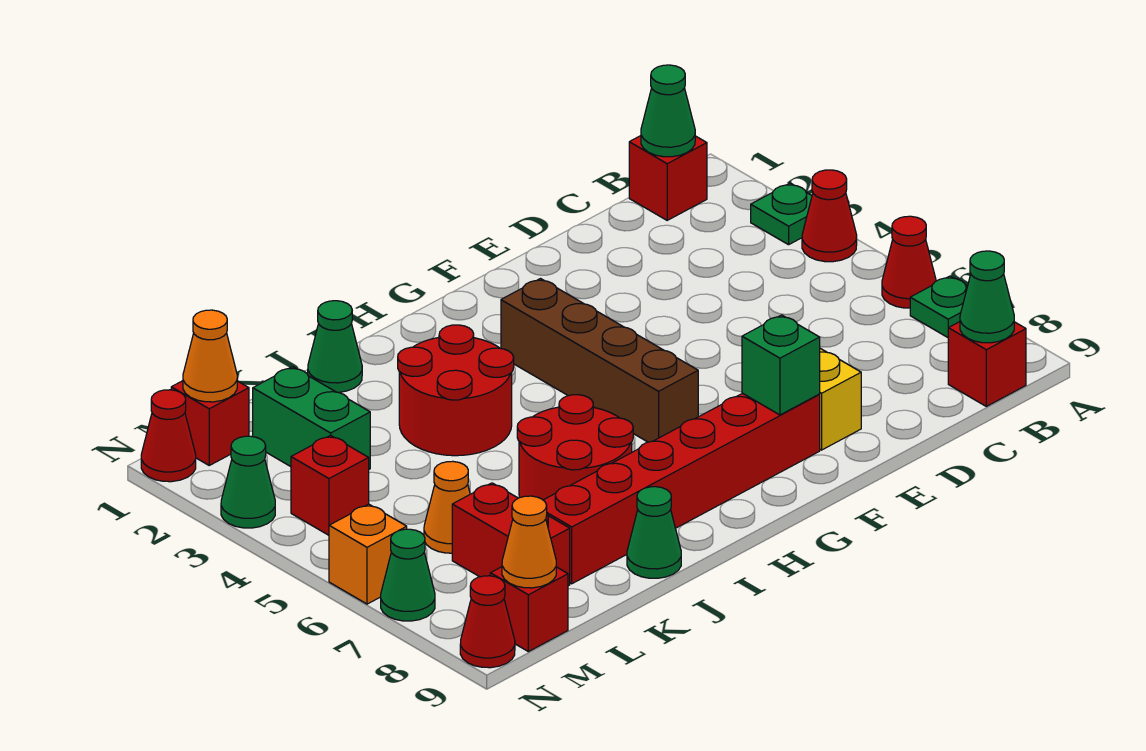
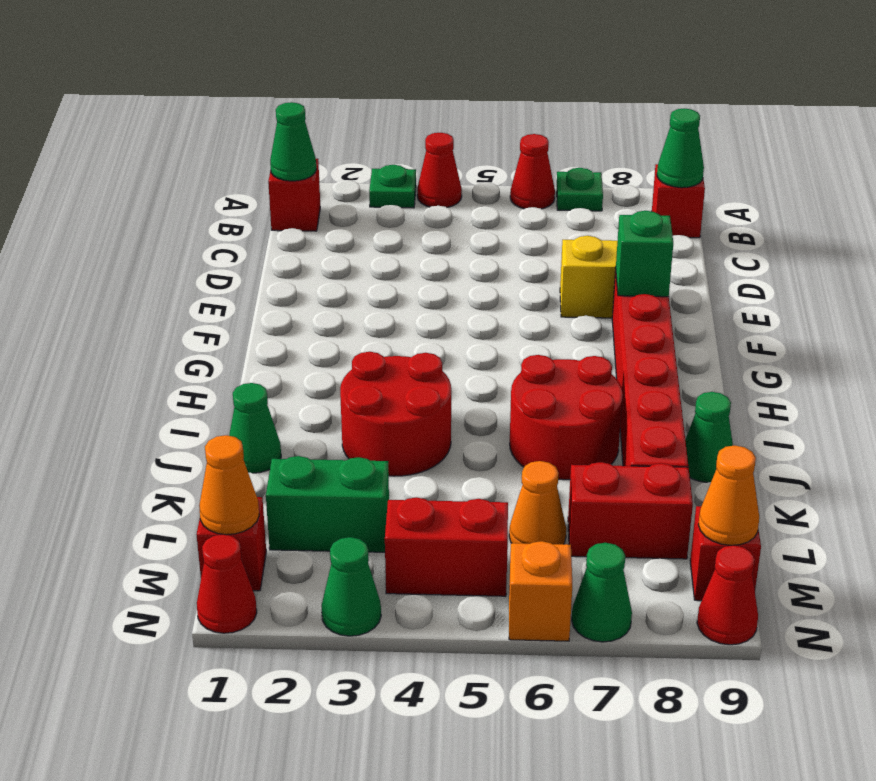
brown 1x4 brick [501,279,698,442] -> none
red 1x1 brick [291,435,369,535] -> red 1x2 brick [385,497,508,596]

